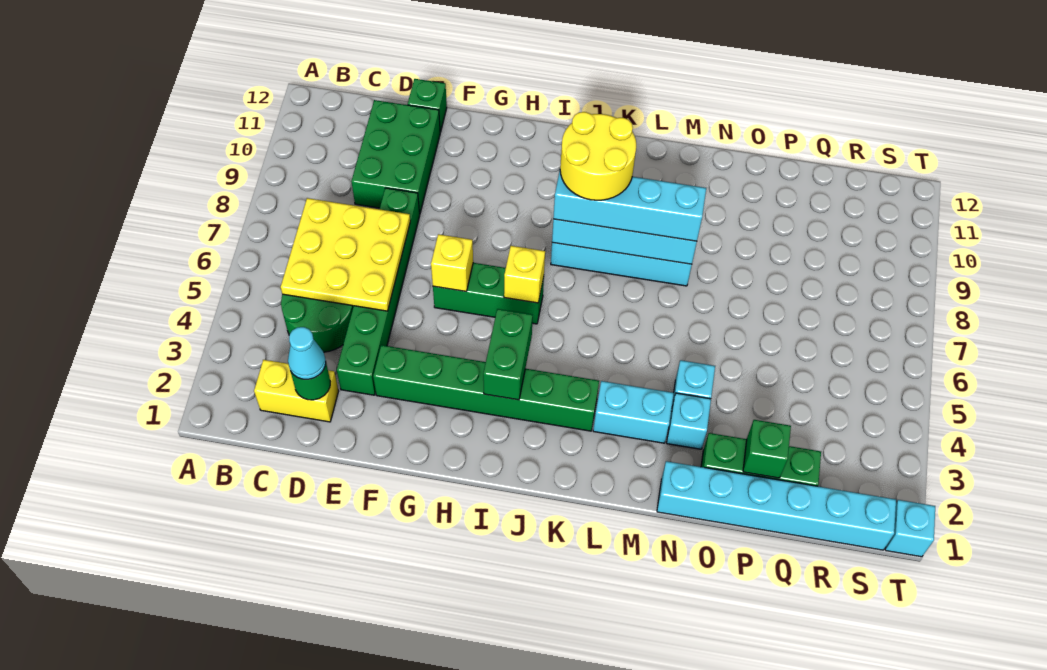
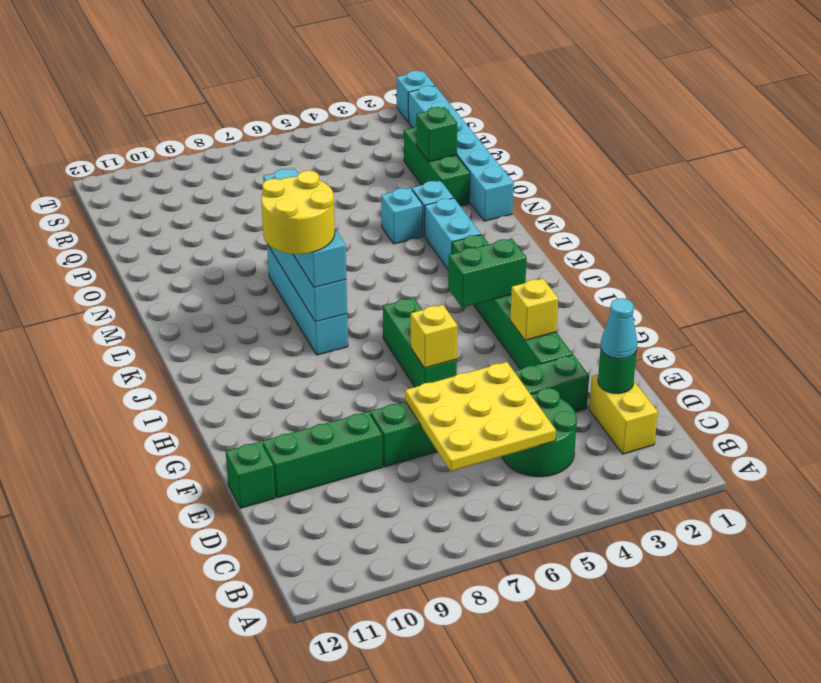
green 2x3 brick [351,100,440,213] -> green 1x3 brick [262,412,383,498]
yellow 1x1 brick [504,246,545,303] -> yellow 1x1 brick moved to [510,278,558,340]

